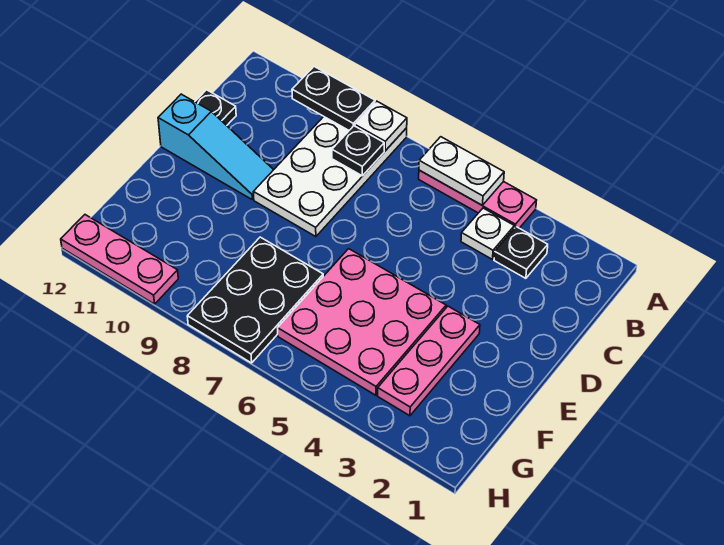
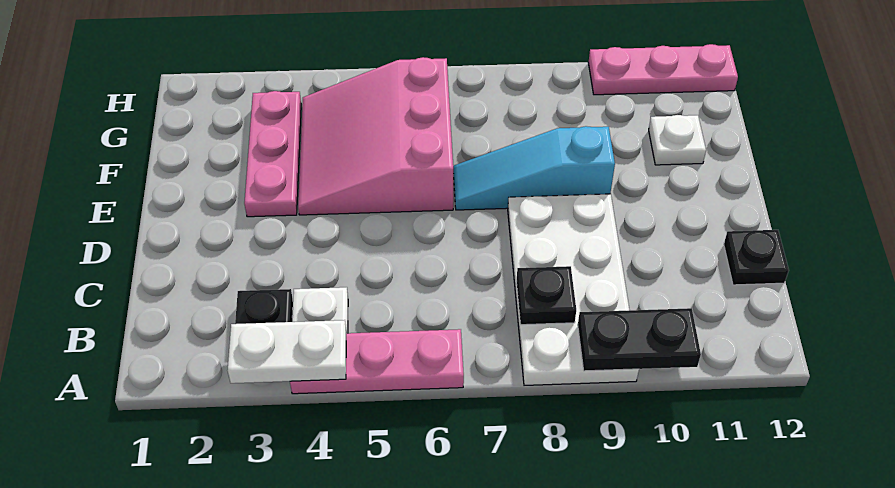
white 1x2 plate [419,137,504,205] -> white 1x2 plate moved to [227,320,346,383]
white 1x1 plate [355,101,407,151] -> white 1x1 plate moved to [649,115,706,165]
cyan 1x3 slope [158,94,274,199] -> cyan 1x3 slope moved to [453,126,615,210]
pink 3x3 plate [278,249,446,395] -> pink 3x3 slope [298,57,453,215]
black 2x3 plate [187,237,323,363] -> none

